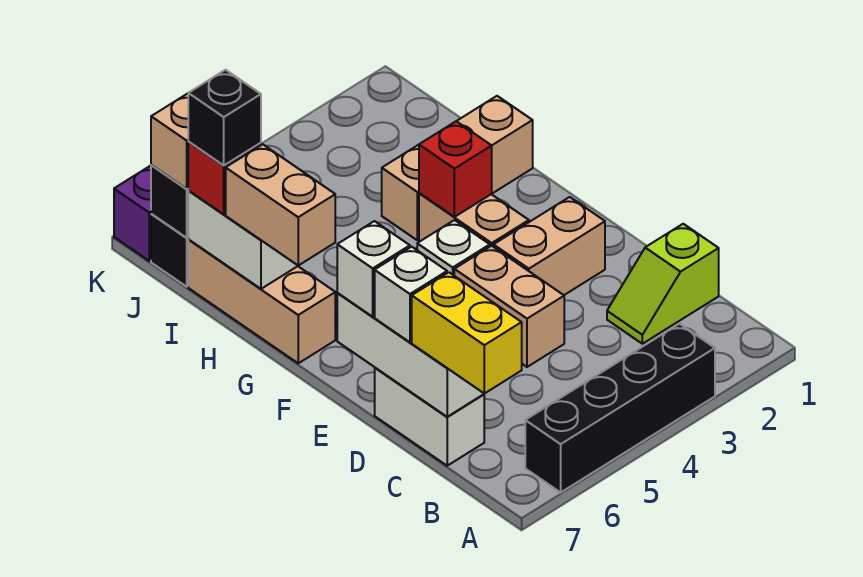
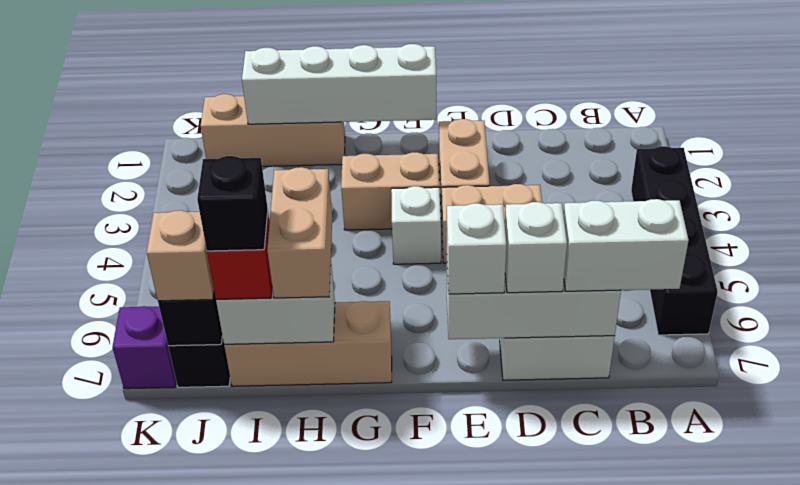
yellow 1x2 brick [412,272,522,394] -> white 1x2 brick [563,199,689,291]
lime 1x2 slope [607,224,719,344] -> none
none -> white 1x4 brick [242,44,437,124]
red 1x1 brick [419,121,492,217] -> none
tan 1x2 brick [226,144,335,266] -> tan 1x2 brick turned to [267,167,332,298]
tan 1x3 brick [382,96,533,240] -> tan 1x3 brick turned to [201,94,345,166]

